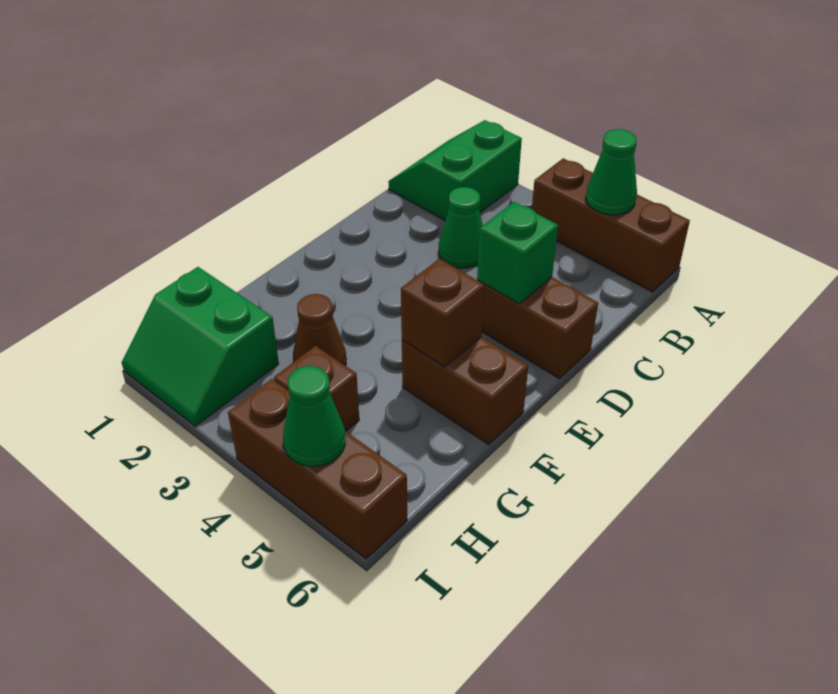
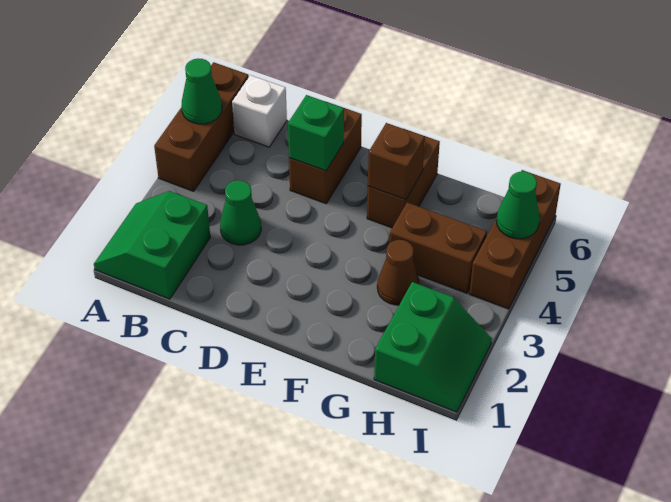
green 2x2 slope [388,120,522,221] -> green 2x2 slope turned to [94,191,210,299]
none -> white 1x1 brick [232,75,287,147]
brown 1x1 brick [274,346,359,431] -> brown 1x2 brick [389,202,487,293]

